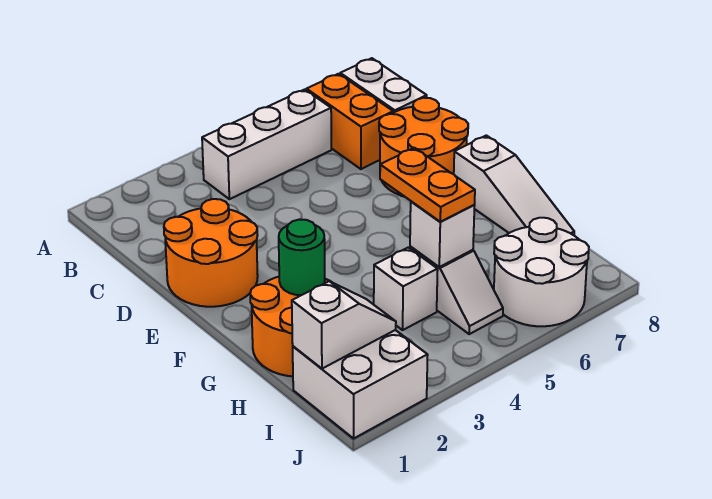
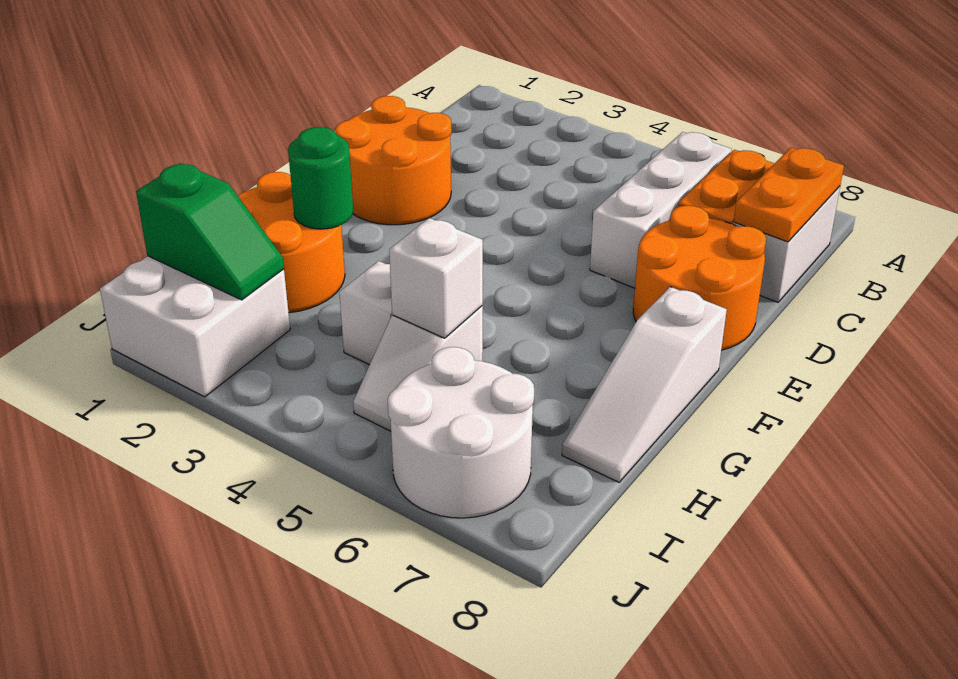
white 1x3 brick [202,90,331,199] -> white 1x3 brick turned to [590,132,732,288]
orange 1x2 plate [380,148,475,222] -> orange 1x2 plate moved to [734,148,844,242]
white 1x2 slope [292,281,396,369] -> green 1x2 slope [136,163,284,300]

